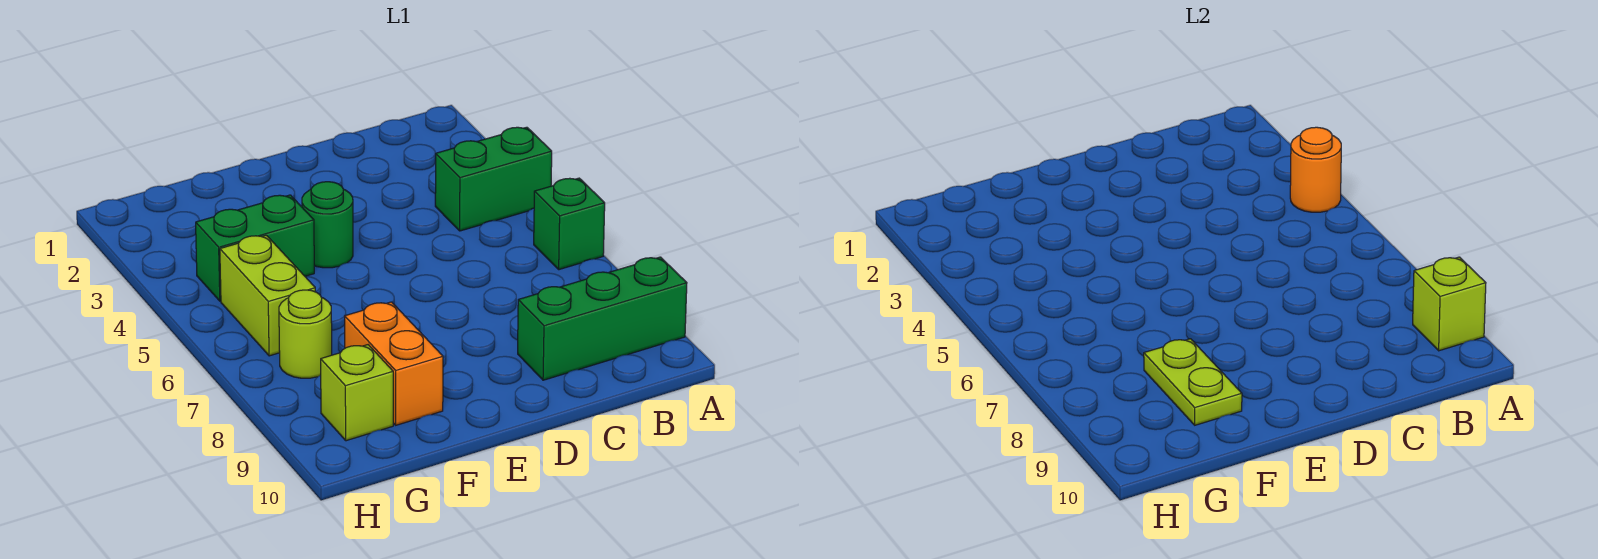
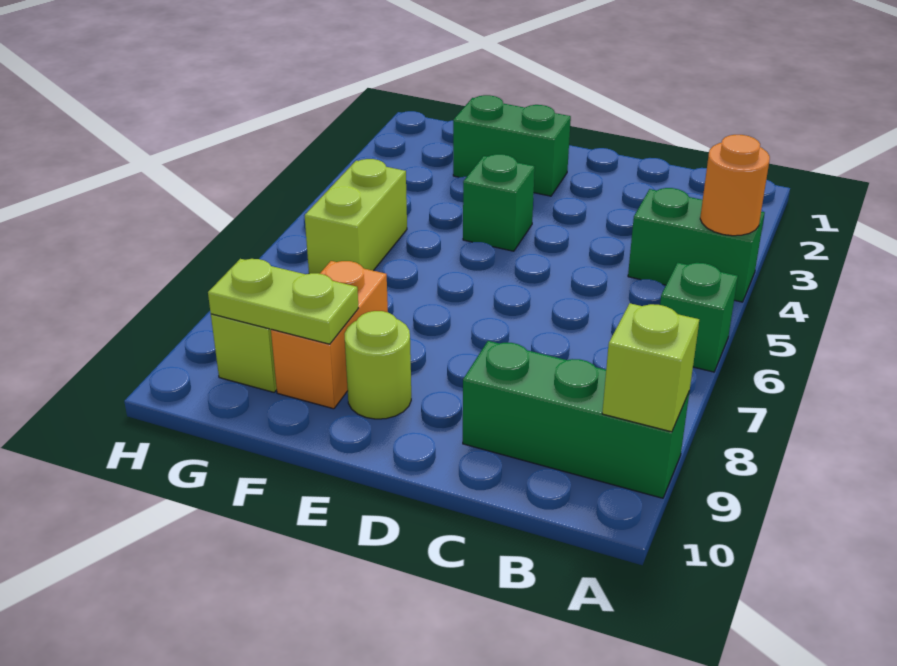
green 1x1 round brick [302,182,353,268] -> green 1x1 brick [463,154,535,251]
green 1x2 brick [196,195,314,301] -> green 1x2 brick moved to [453,95,571,196]
lime 1x2 plate [1144,339,1242,425] -> lime 1x2 plate turned to [208,259,358,344]
lime 1x1 round brick [279,290,332,378] -> lime 1x1 round brick moved to [344,311,411,419]

